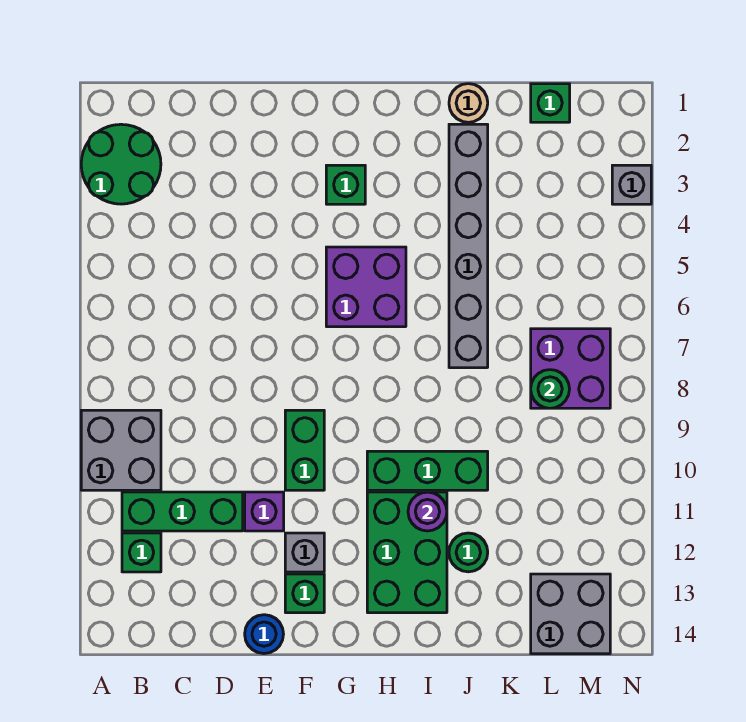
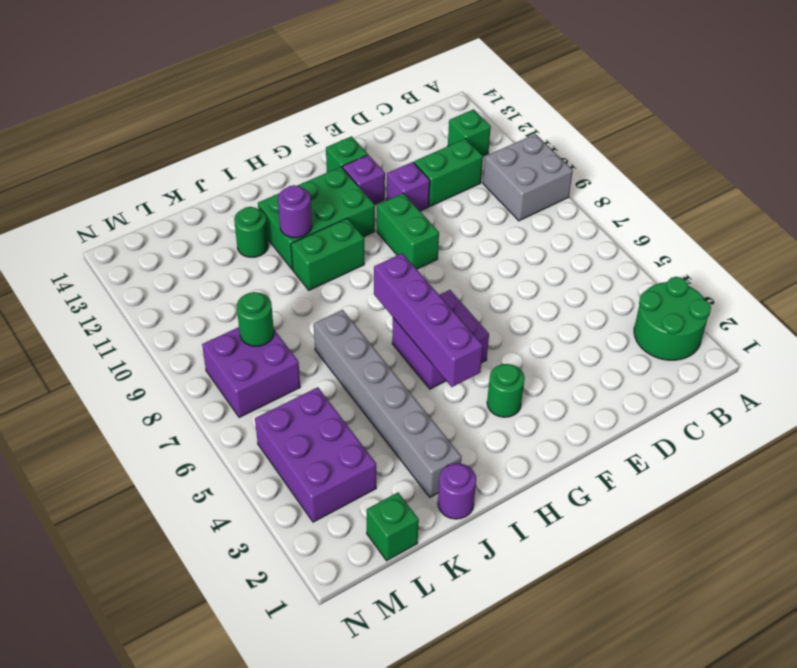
green 1x3 brick [122,492,243,531] -> green 1x2 brick [414,139,483,206]
blue 1x1 round brick [245,615,283,654] -> none
grey 1x1 brick [285,533,324,572] -> purple 1x1 brick [342,155,385,204]
green 1x1 brick [326,165,365,204] -> green 1x1 round brick [487,364,525,417]
none -> purple 1x4 brick [374,253,483,387]
green 1x3 brick [367,451,488,490] -> green 1x2 brick [291,218,364,290]
green 2x3 brick [367,492,447,613] -> green 2x3 brick turned to [258,167,375,269]
tan 1x1 round brick [449,84,488,122] -> purple 1x1 round brick [438,463,476,519]
none -> purple 2x3 brick [255,387,376,522]
grey 2x2 brick [531,574,610,654] -> none
grey 1x1 brick [612,165,651,204] -> none

